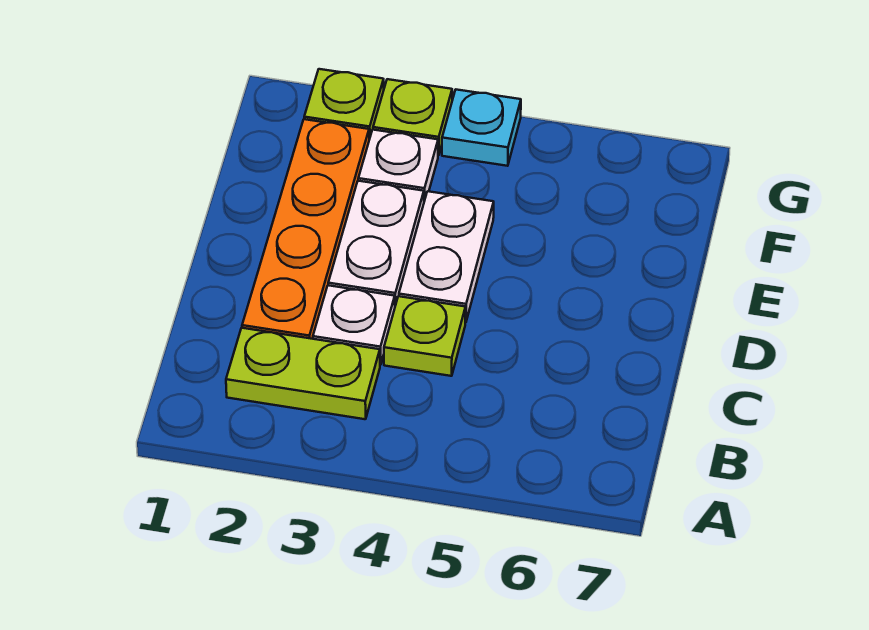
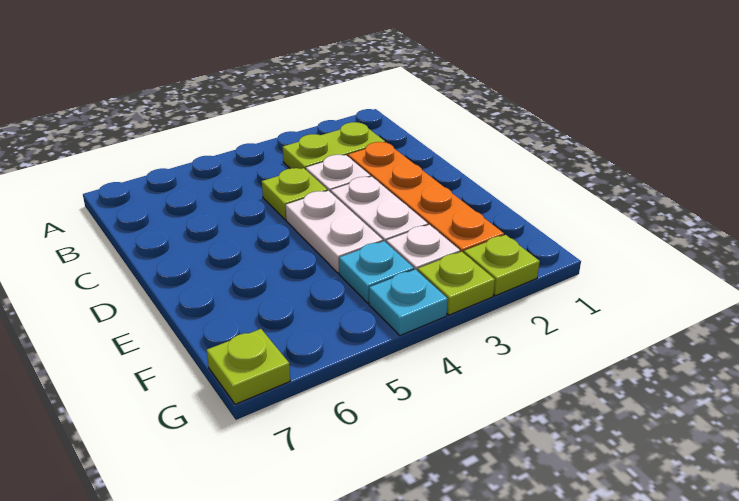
none -> cyan 1x1 plate [339,241,414,303]
none -> lime 1x1 plate [207,329,290,404]

